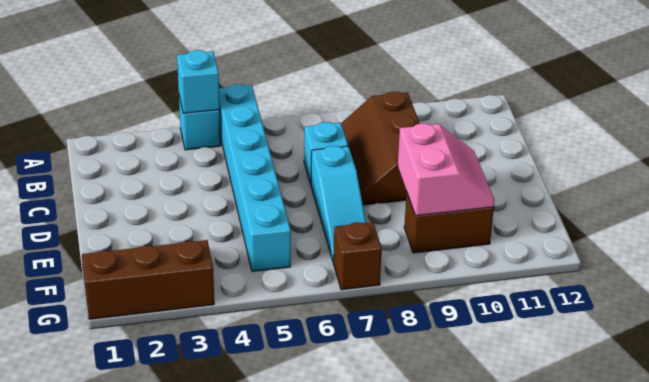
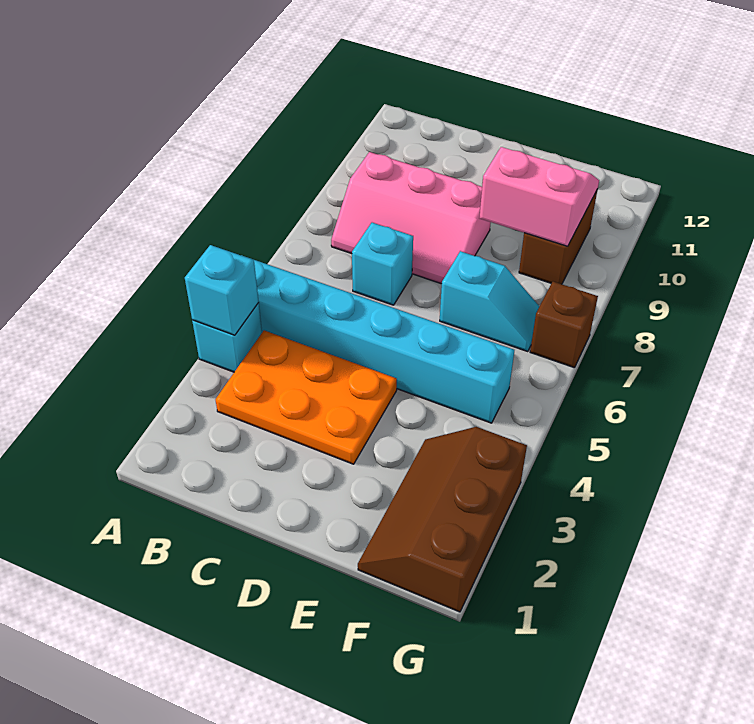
none -> orange 2x3 plate [216,330,397,464]
brown 2x3 slope [341,92,420,205] -> pink 2x3 slope [331,152,491,284]
cyan 1x3 slope [311,146,366,261] -> cyan 1x2 slope [440,251,540,352]

